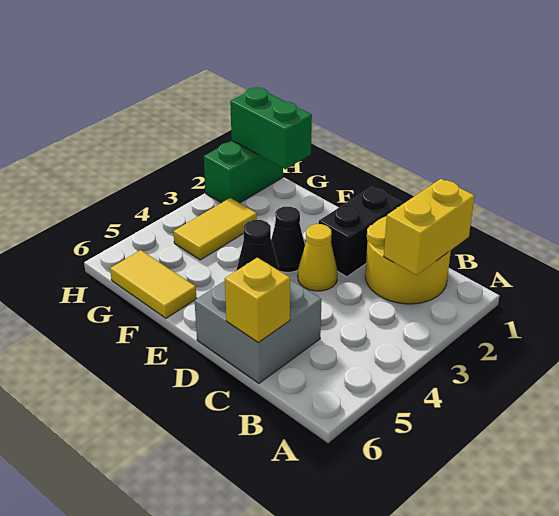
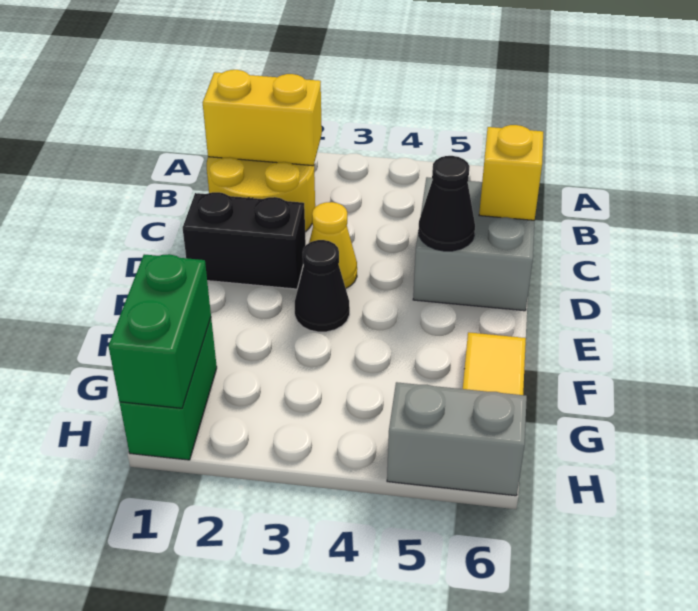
yellow 1x2 tile [173,198,257,260] -> none
green 1x2 brick [204,141,283,203] -> green 1x2 brick turned to [120,318,217,460]
none -> grey 1x2 brick [387,382,527,496]

